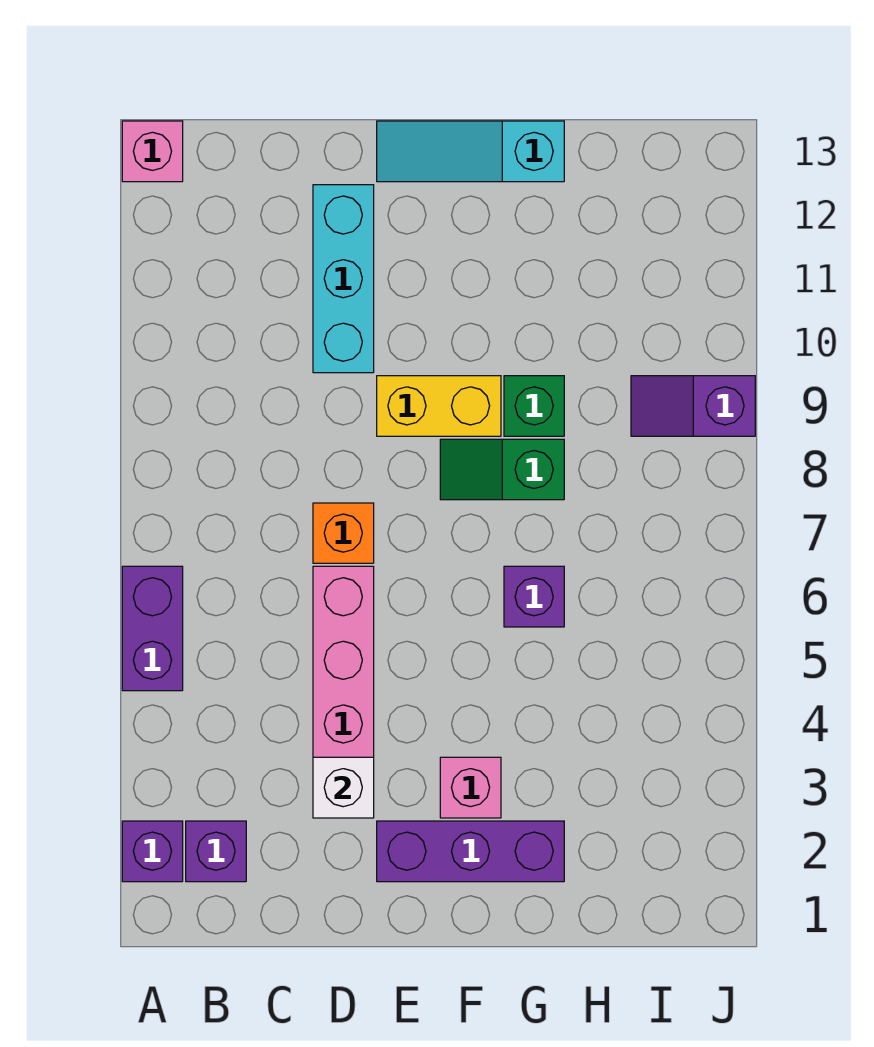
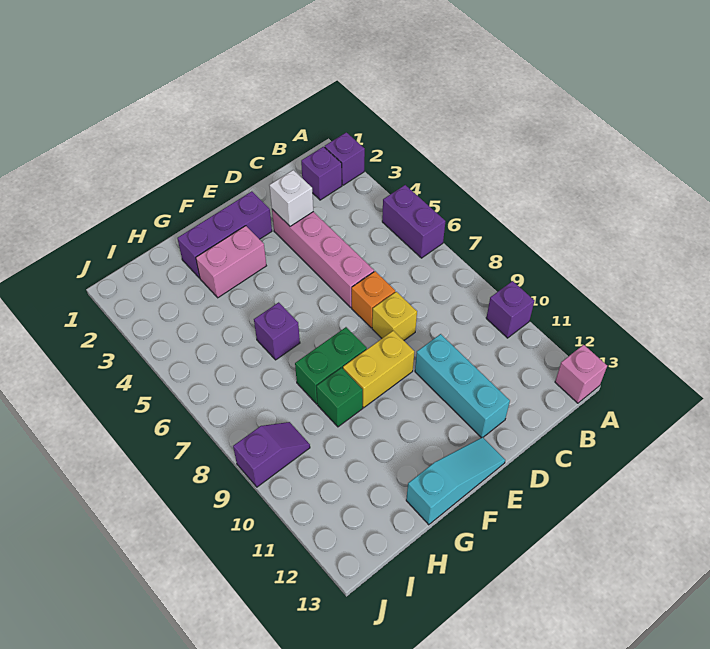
none -> purple 1x1 brick [486,281,535,338]
none -> yellow 1x1 brick [372,292,417,340]
pink 1x1 brick [440,757,501,818] -> pink 1x2 brick [196,226,266,298]
green 1x2 slope [440,439,564,500] -> green 1x2 brick [295,327,367,404]

